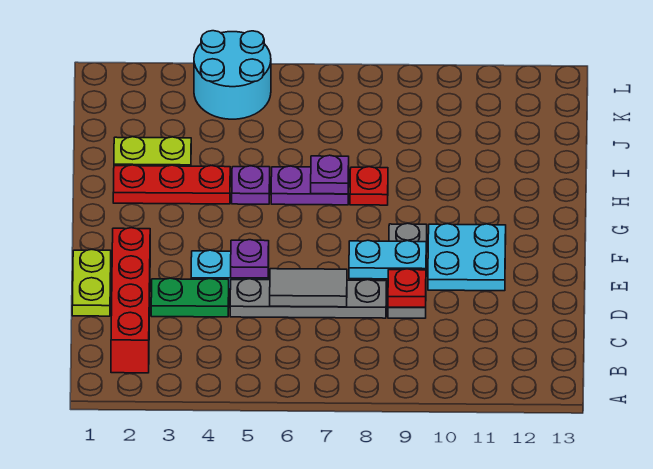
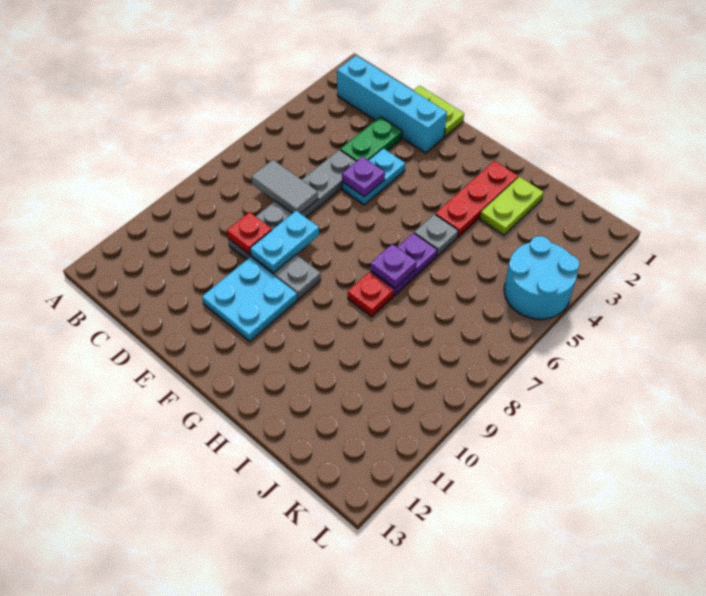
red 1x4 brick [111,228,150,373] -> cyan 1x4 brick [337,55,447,153]
grey 1x2 tile [270,269,347,307] -> grey 1x2 tile turned to [251,160,318,214]
purple 1x1 plate [232,166,270,204] -> grey 1x1 plate [414,214,458,256]

